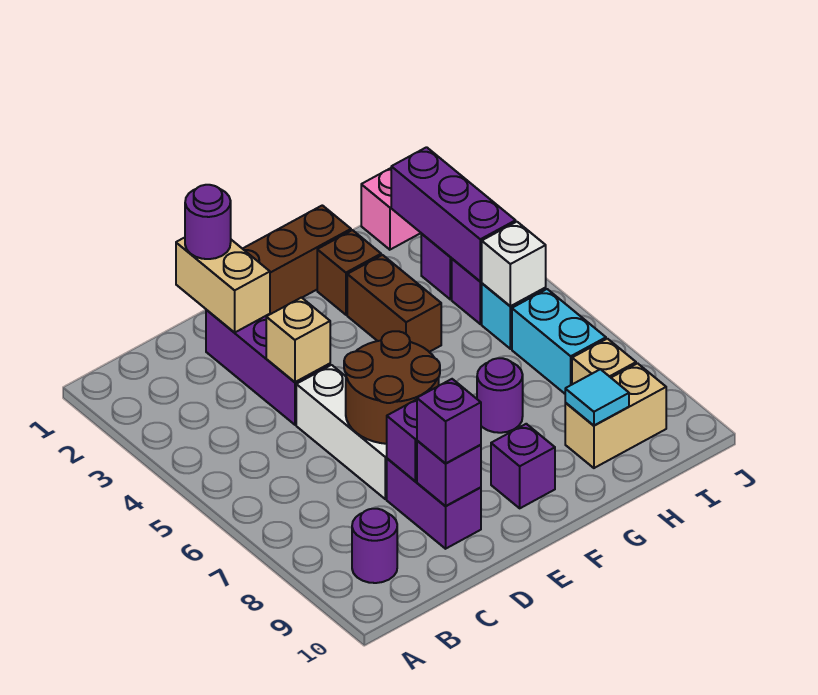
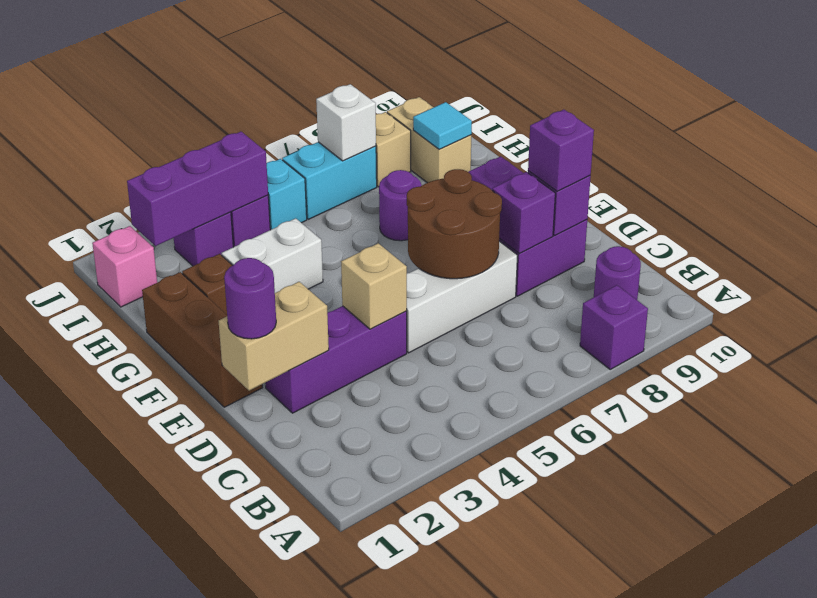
none -> purple 1x1 brick [580,285,648,369]
brown 1x2 brick [347,255,441,352] -> white 1x2 brick [222,218,323,293]
white 1x1 brick [482,222,546,306] -> white 1x1 brick moved to [316,84,376,161]

